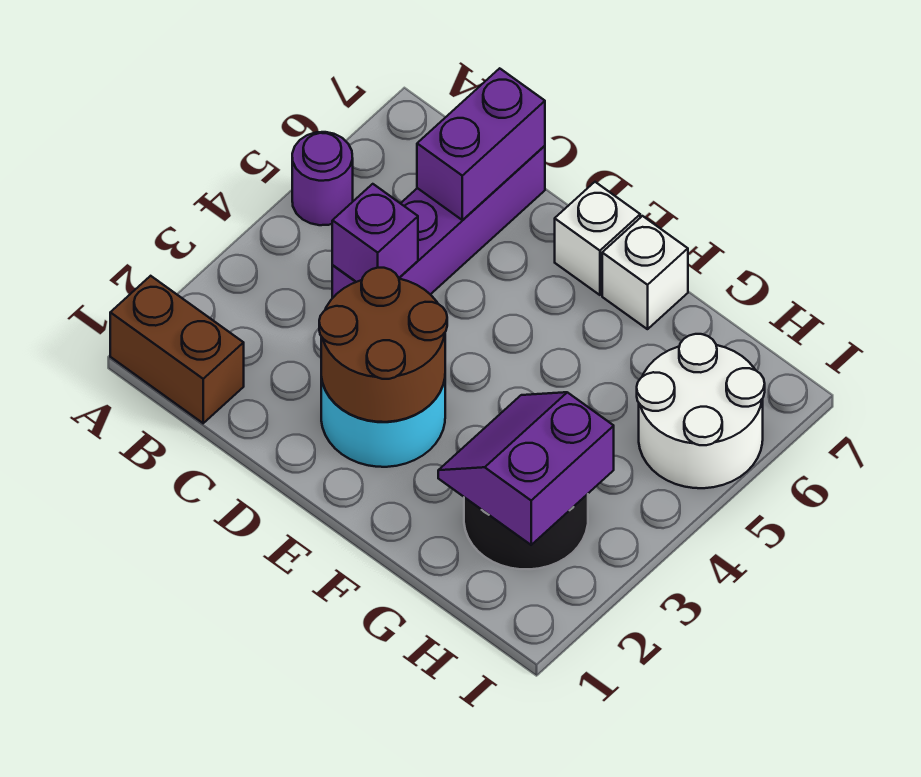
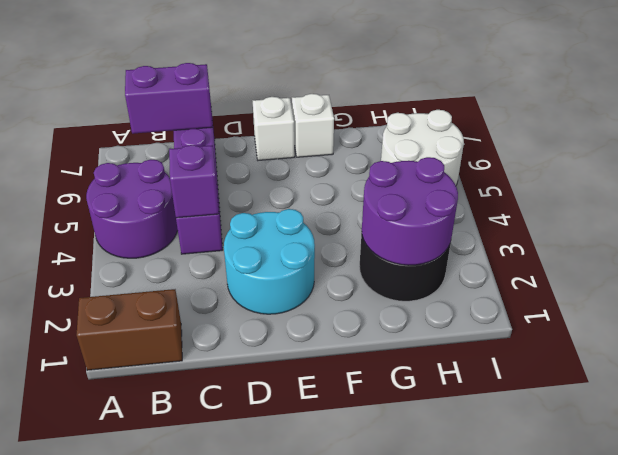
purple 1x1 round brick [292,132,353,225] -> purple 2x2 round brick [86,160,178,258]
purple 1x2 brick [417,68,545,220] -> purple 1x2 brick turned to [125,63,213,134]
brown 2x2 round brick [319,268,447,422] -> none
purple 2x2 slope [438,392,614,545] -> purple 2x2 round brick [362,157,458,265]

